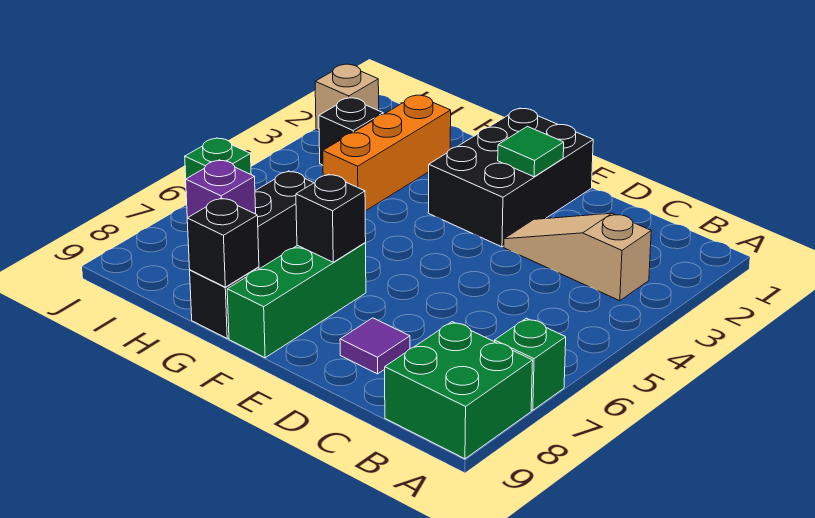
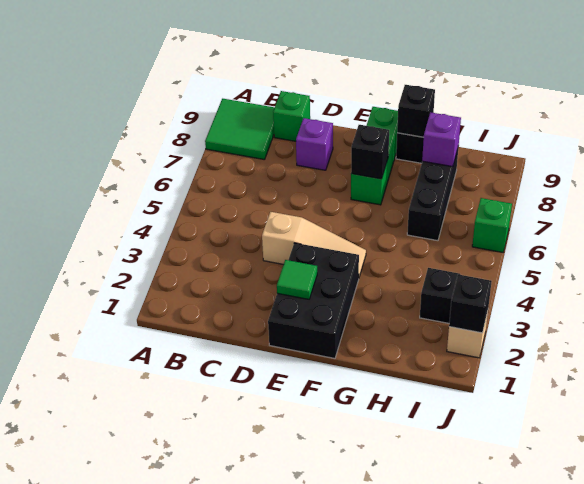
green 1x1 brick [495,318,566,410] -> green 1x1 brick moved to [273,91,310,141]
green 2x2 brick [385,322,533,459] -> green 2x2 tile [205,99,275,160]
tan 1x3 slope [504,213,651,301] -> tan 1x3 slope moved to [262,212,366,277]
purple 1x1 tile [340,318,410,374] -> purple 1x1 brick [296,118,333,170]
orange 1x3 brick [323,95,451,211] -> none
none -> black 1x1 brick [449,274,492,333]

